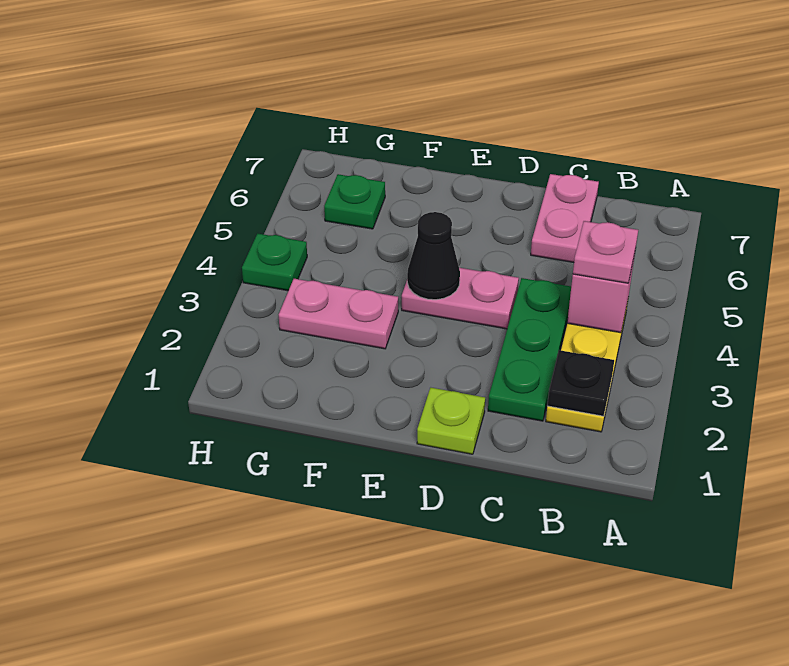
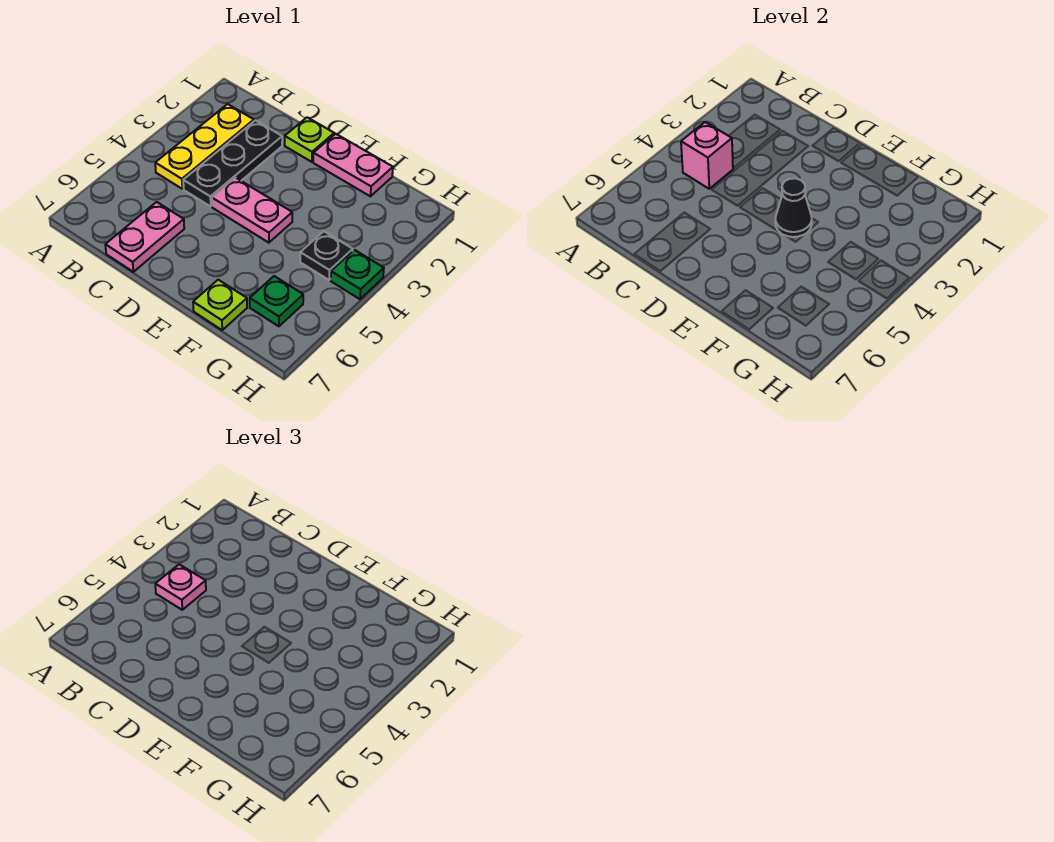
black 1x1 plate [547,350,614,417] -> black 1x1 plate moved to [300,231,353,280]
green 1x3 plate [488,278,571,421] -> black 1x3 plate [183,120,282,206]
pink 1x2 plate [279,279,398,349] -> pink 1x2 plate moved to [313,134,393,196]
none -> lime 1x1 plate [193,280,247,330]

